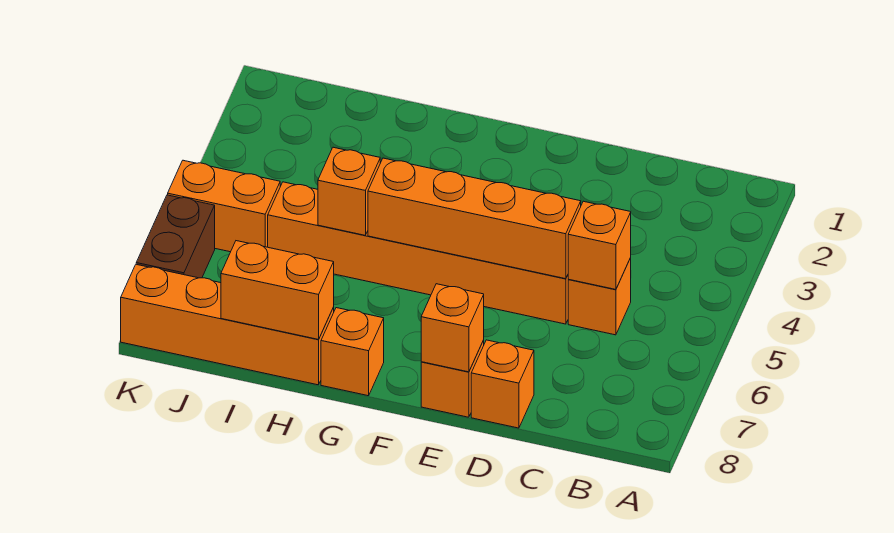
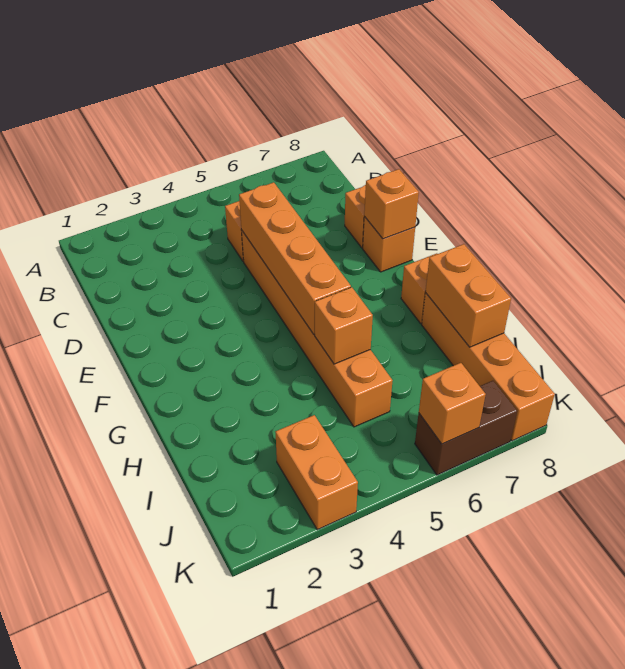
orange 1x1 brick [568,201,631,290] -> orange 1x1 brick moved to [419,363,486,444]
orange 1x2 brick [168,160,280,252] -> orange 1x2 brick moved to [276,415,358,530]

